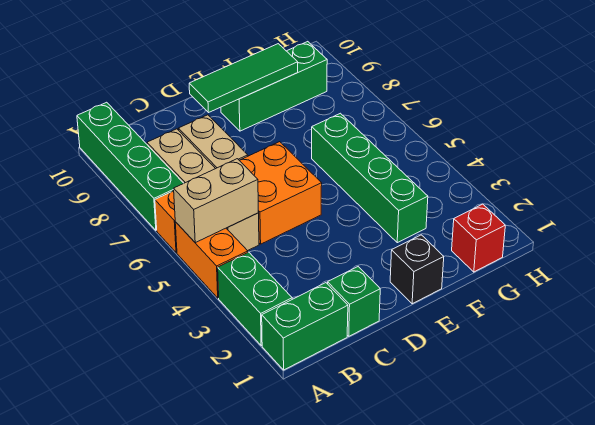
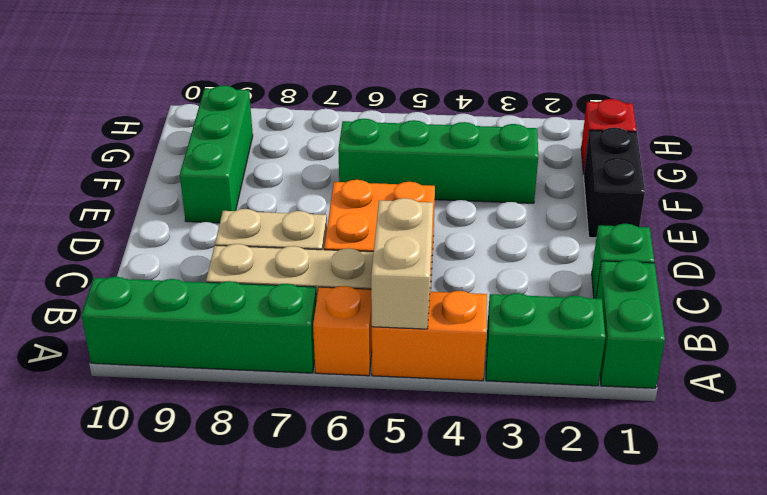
green 1x3 tile [189,44,298,112] -> none
black 1x1 brick [390,235,444,304] -> black 1x2 brick [584,127,645,238]

